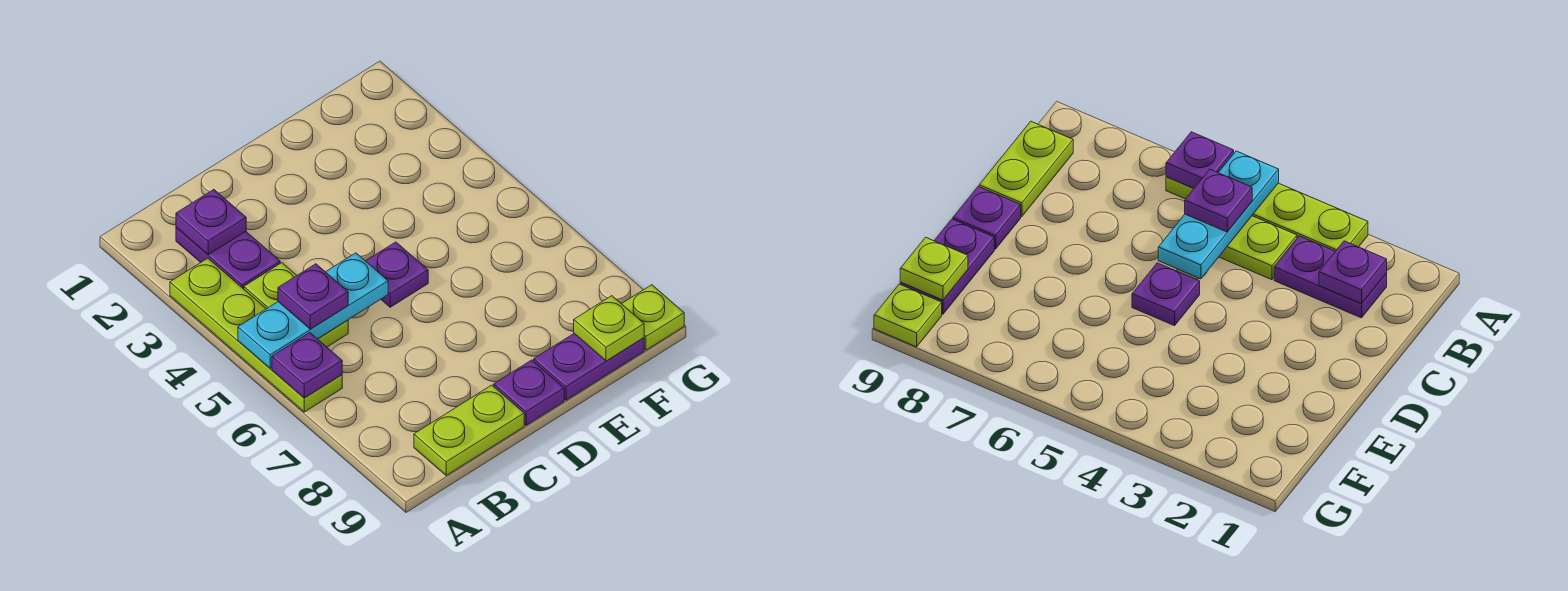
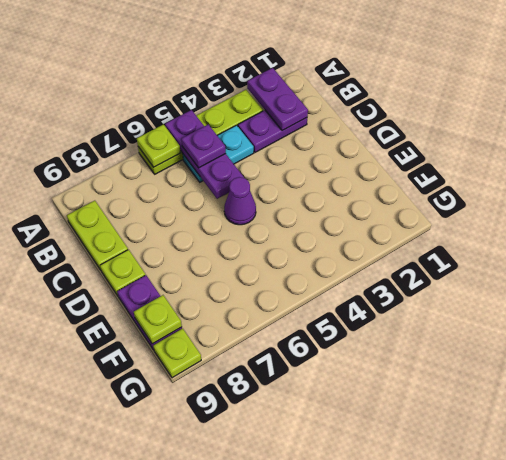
cyan 1x3 plate [238,253,388,368] -> purple 1x3 plate [165,110,244,199]
purple 1x1 plate [272,333,342,398] -> lime 1x1 plate [137,125,181,167]
purple 1x1 plate [176,190,246,255] -> purple 1x2 plate [247,68,308,131]
lime 1x2 plate [244,263,348,347] -> cyan 1x2 plate [183,125,254,182]
purple 1x1 plate [366,242,428,307] -> purple 1x1 cone [224,177,256,225]
purple 1x1 plate [494,360,564,425] -> lime 1x1 plate [100,250,145,296]

